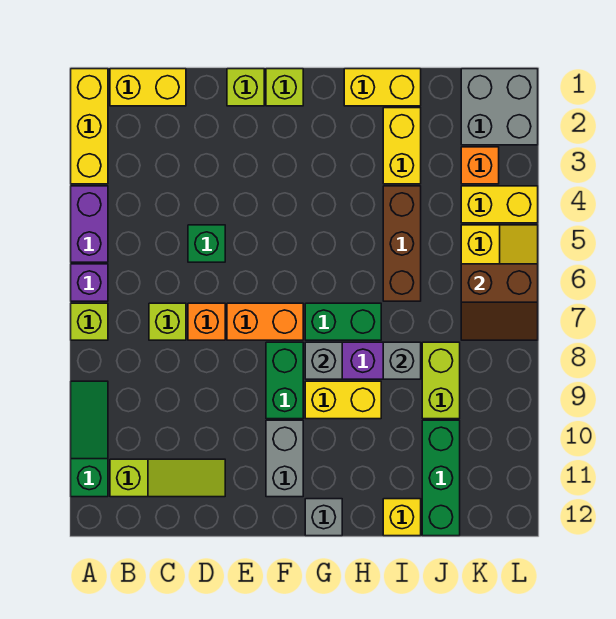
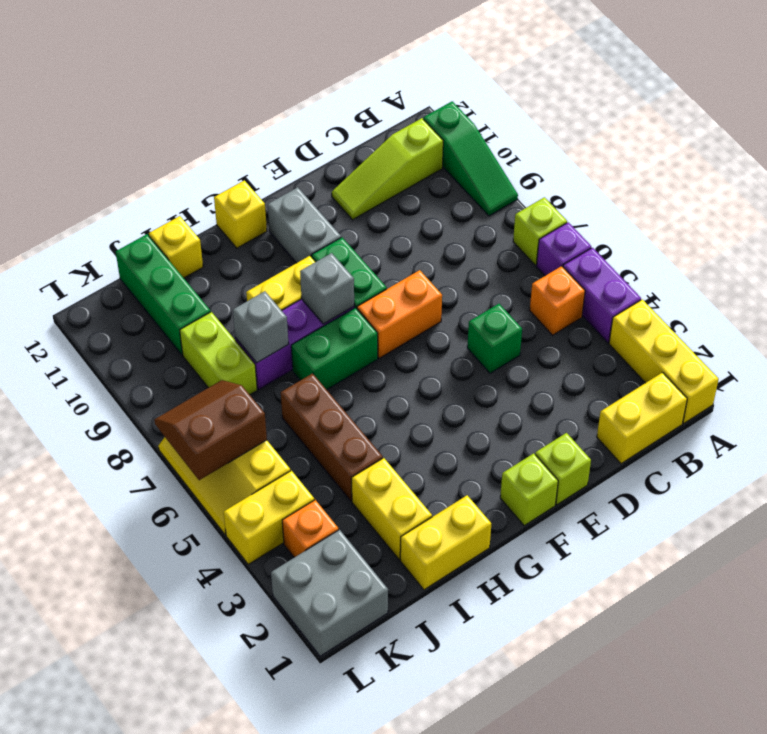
lime 1x1 brick [149,303,186,340] -> none
orange 1x1 brick [188,303,225,340] -> orange 1x1 brick moved to [530,266,585,335]
grey 1x1 brick [305,499,342,536] -> yellow 1x1 brick [214,180,267,248]

